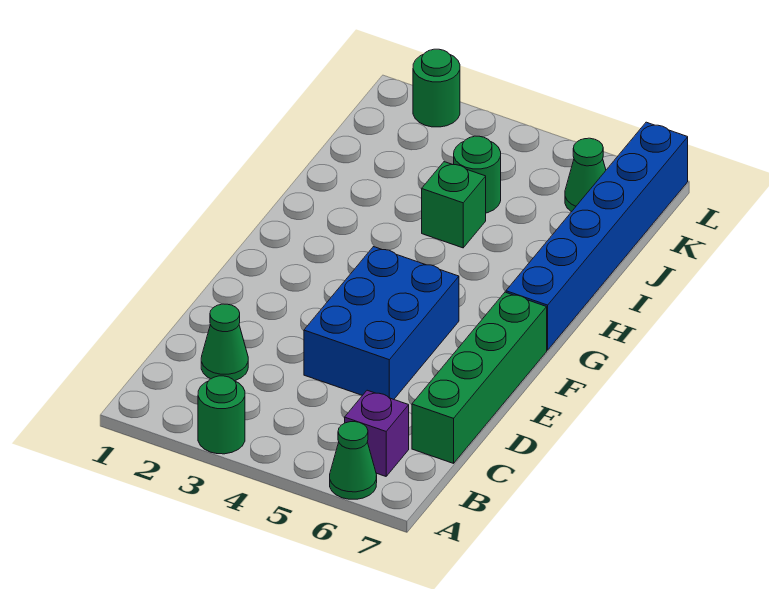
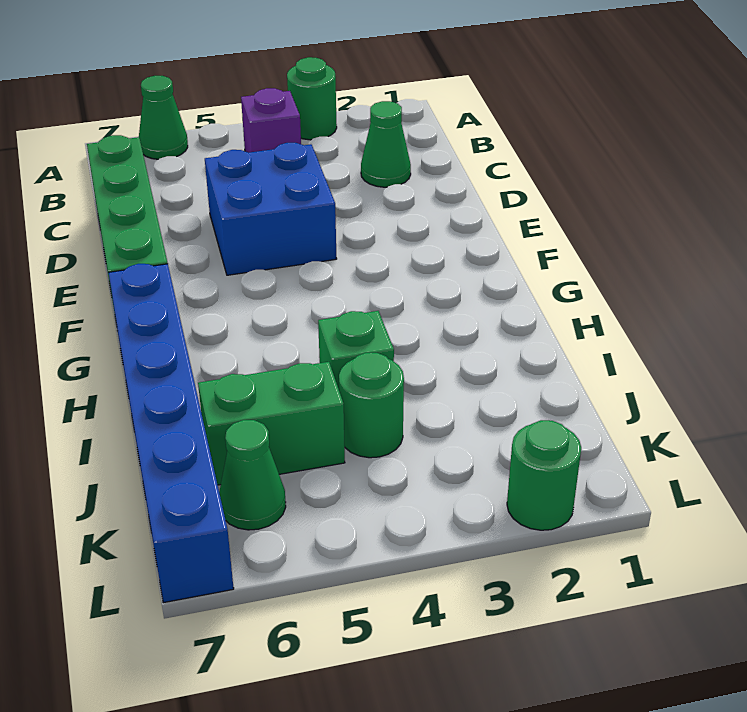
purple 1x1 brick [345,390,409,476] -> purple 1x1 brick moved to [241,88,301,153]
blue 2x3 brick [304,247,459,399] -> blue 2x2 brick [205,143,337,275]
none -> green 1x2 brick [198,362,345,485]

